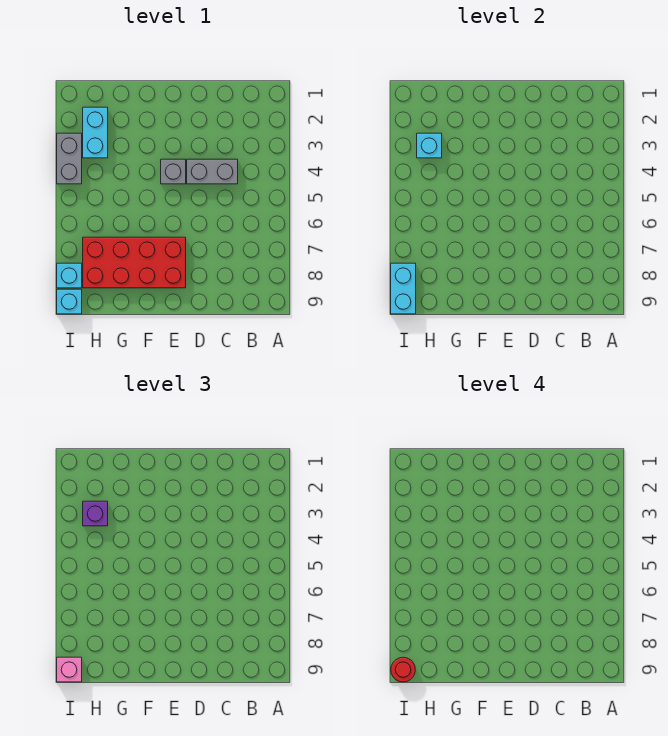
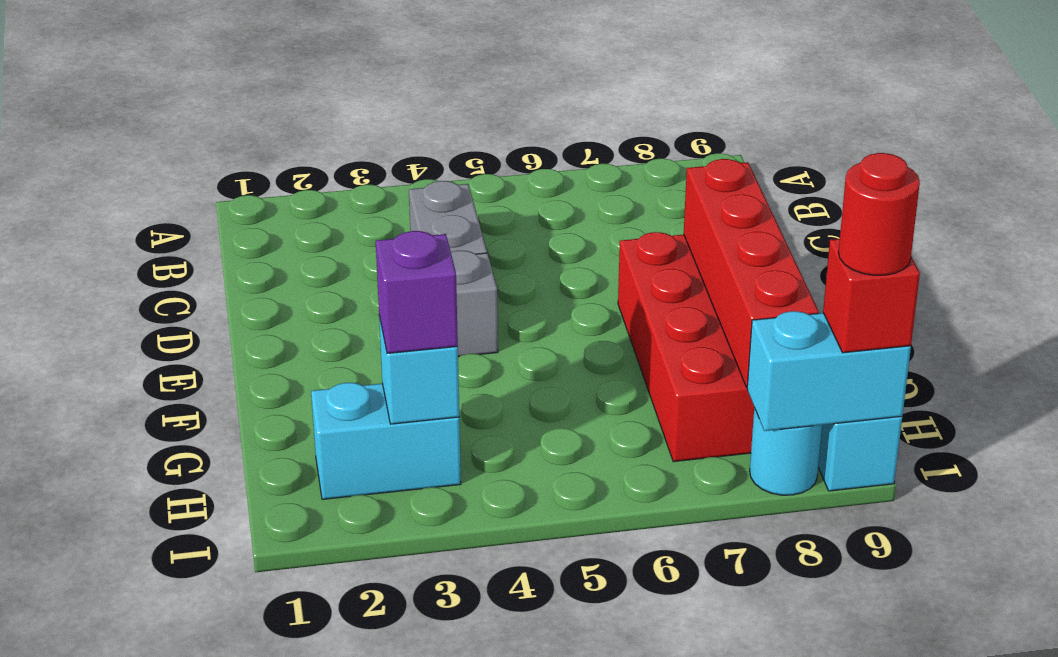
none -> red 1x4 brick [684,159,819,387]
grey 1x2 brick [57,133,82,184] -> none
cyan 1x1 brick [57,263,82,288] -> cyan 1x1 round brick [750,408,822,495]
pink 1x1 brick [57,657,82,682] -> red 1x1 brick [823,239,920,353]

